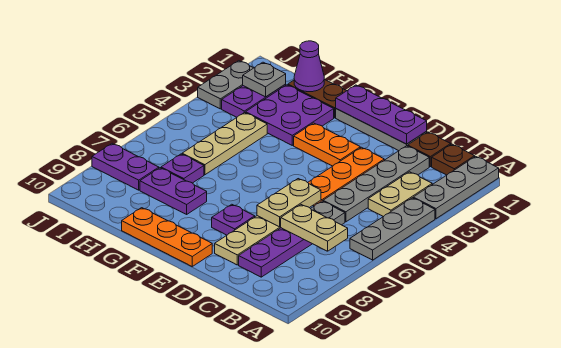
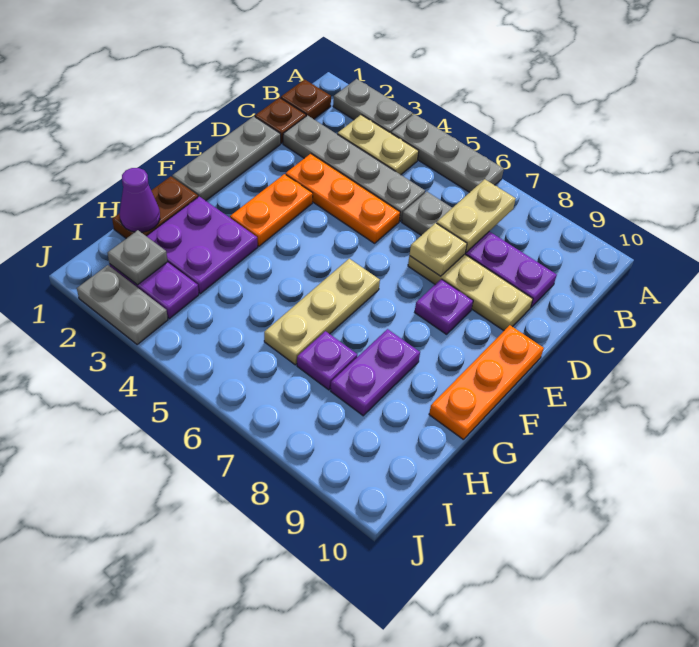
grey 1x3 plate [413,156,499,219] -> grey 1x2 plate [333,79,413,133]
purple 1x3 plate [336,85,427,144] -> none
tan 1x2 plate [257,179,321,227] -> tan 1x1 plate [410,223,467,276]
tan 1x3 plate [182,112,267,175] -> tan 1x3 plate turned to [264,259,380,365]
purple 1x2 plate [92,143,159,190] -> none

